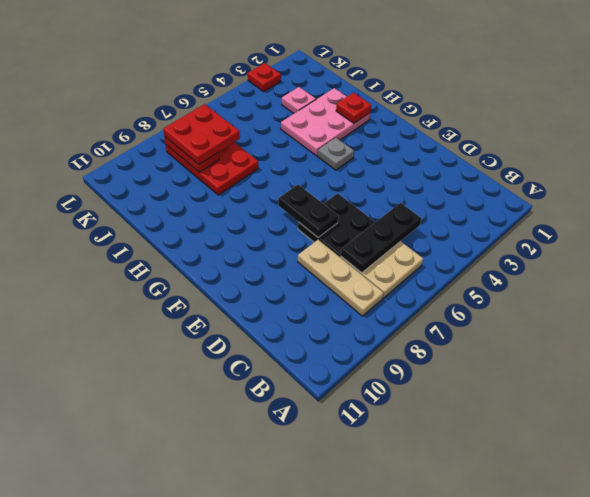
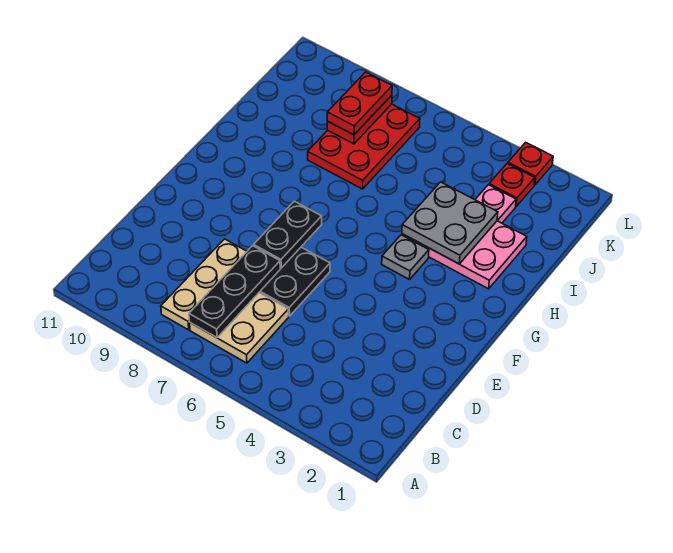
black 1x3 plate [341,203,422,273] -> black 1x3 plate turned to [189,246,280,338]
red 1x1 plate [336,93,371,123] -> red 1x1 plate moved to [489,163,535,206]
none -> grey 2x2 plate [402,182,498,264]
red 2x2 plate [163,104,240,164] -> red 1x2 plate [327,72,392,135]

